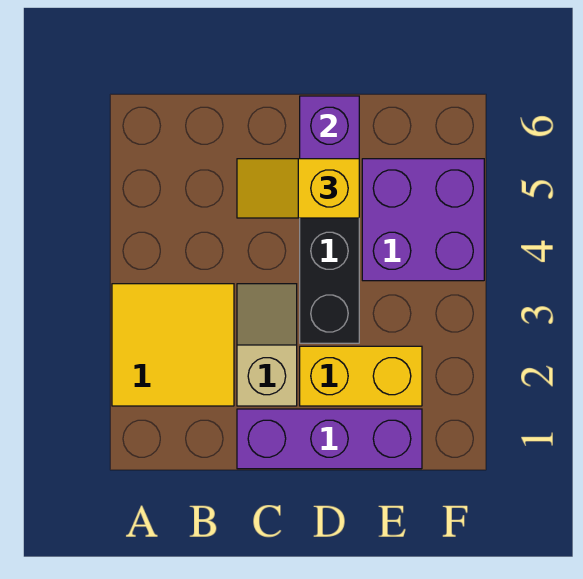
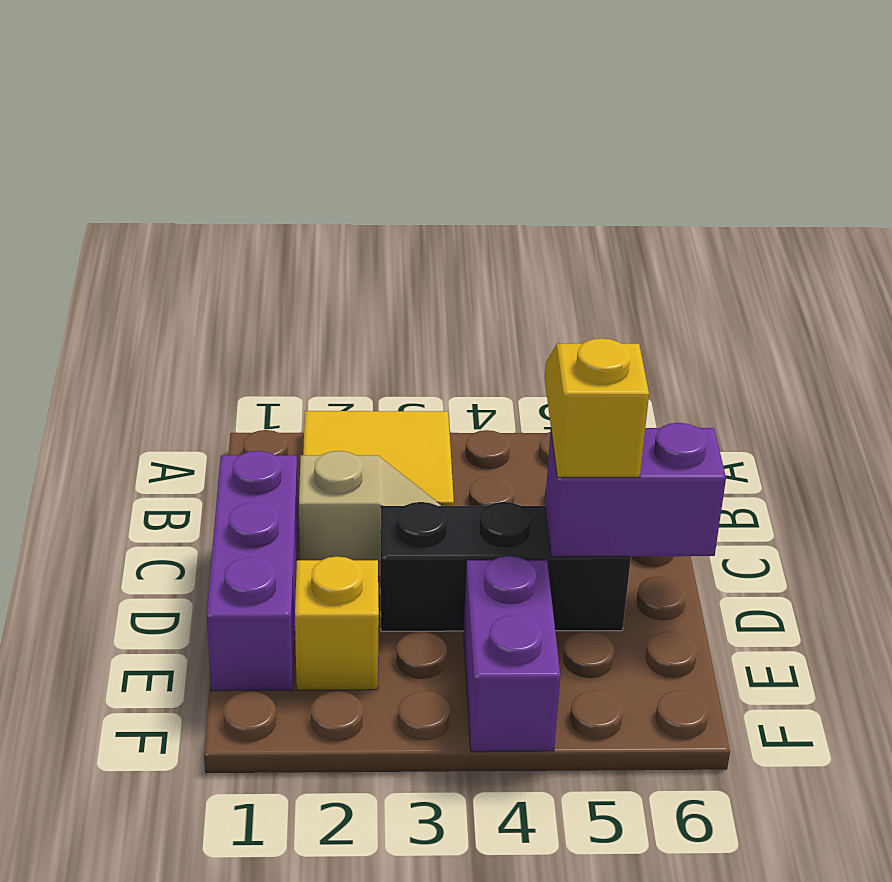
yellow 1x2 brick [300,346,422,406] -> yellow 1x1 brick [295,557,379,690]
purple 2x2 brick [362,159,484,281] -> purple 1x2 brick [463,556,561,752]

